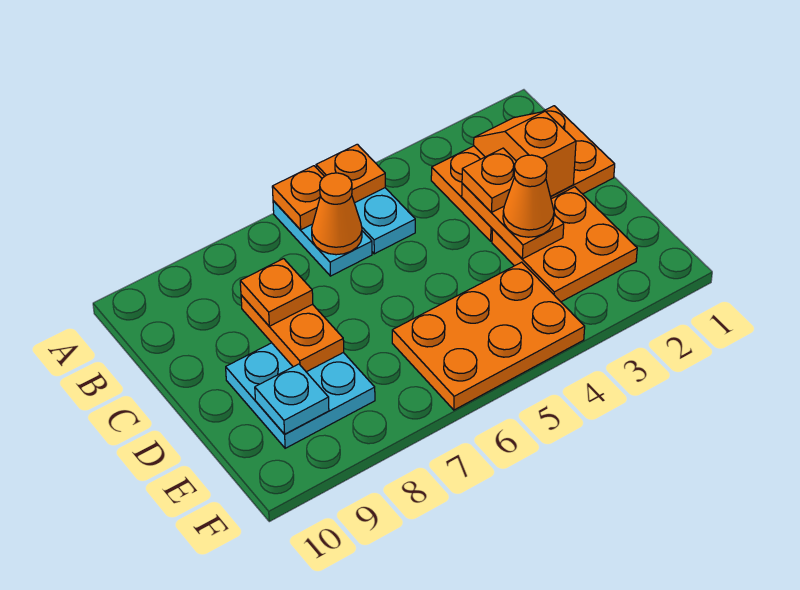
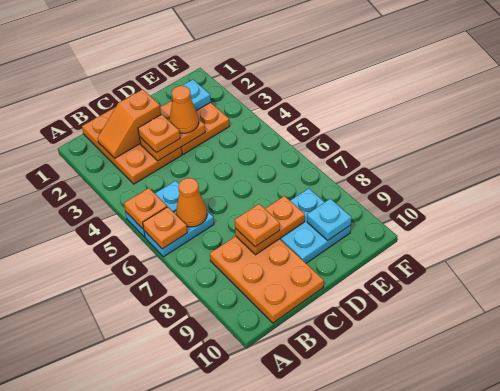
none -> cyan 1x1 plate [171,80,211,111]
orange 2x3 plate [392,262,585,410] -> orange 2x3 plate moved to [210,236,324,323]

